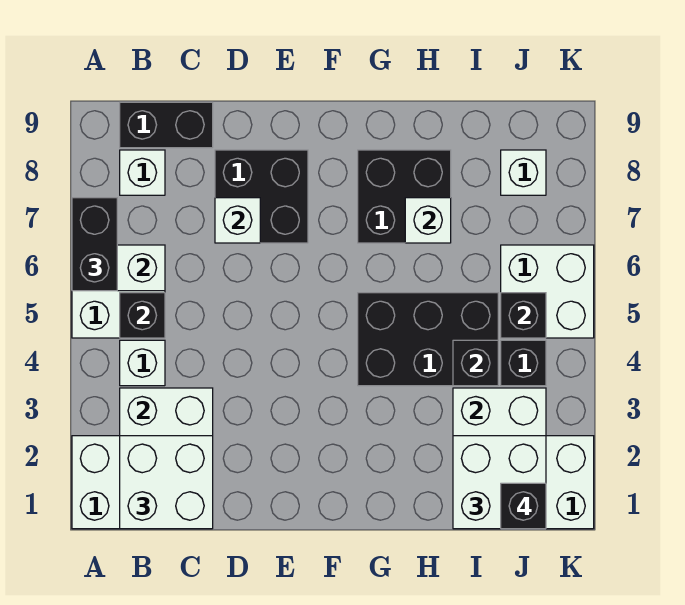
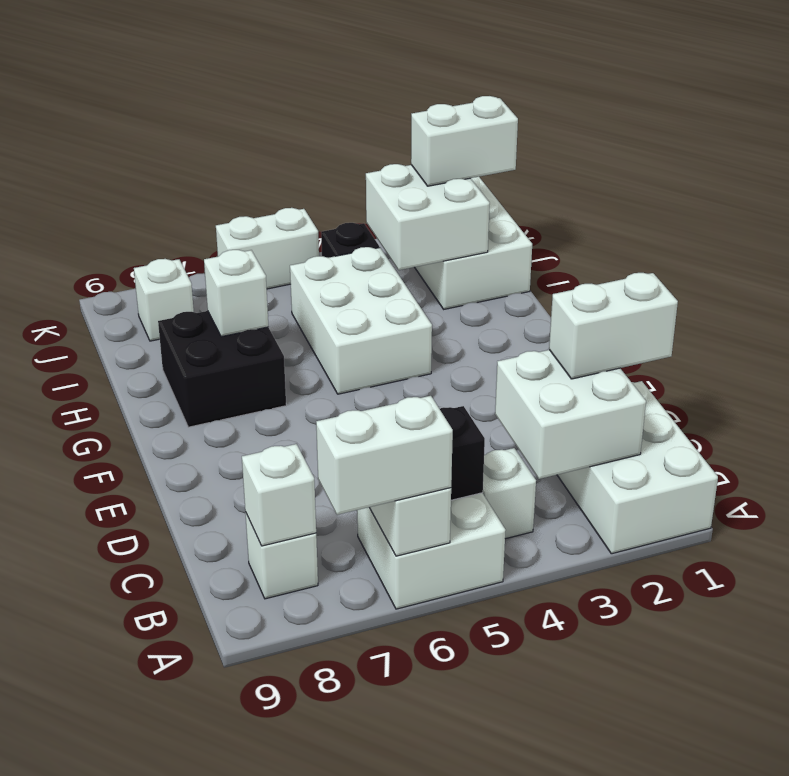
black 1x2 brick [72,198,117,291] -> white 1x2 brick [316,396,453,515]
white 2x2 brick [120,436,213,529] -> white 1x2 brick [549,273,678,379]
black 1x2 brick [120,102,213,148] -> none
black 2x2 brick [215,150,308,243] -> none
white 1x1 brick [215,198,260,243] -> white 1x1 brick moved to [242,444,316,546]
black 2x3 brick [358,293,498,386] -> white 2x3 brick [290,247,432,394]
white 2x2 brick [453,436,546,529] -> white 1x2 brick [411,96,518,186]
black 1x1 brick [453,340,498,386] -> none
black 1x1 brick [501,483,546,529] -> none
white 2x2 brick [501,245,594,338] -> white 1x2 brick [216,208,319,289]
black 1x1 brick [501,293,546,338] -> none

